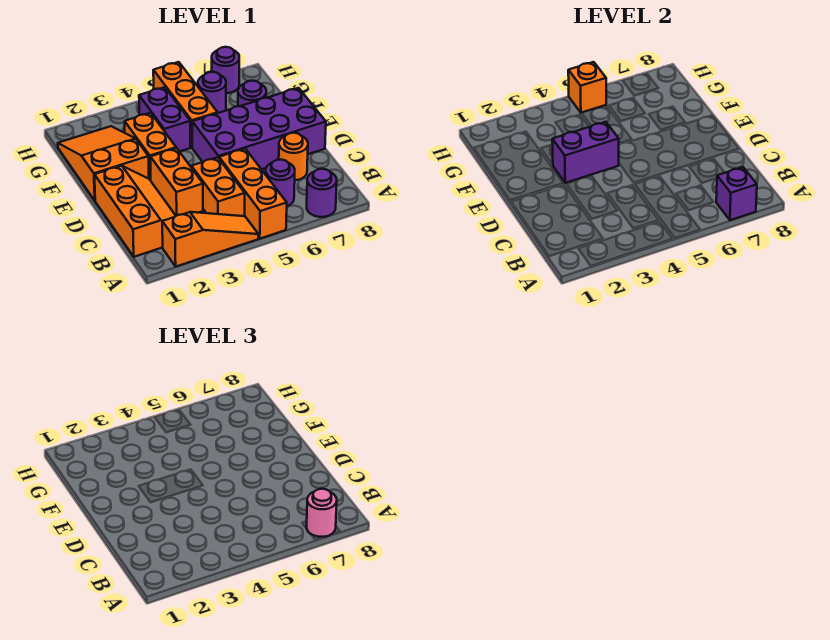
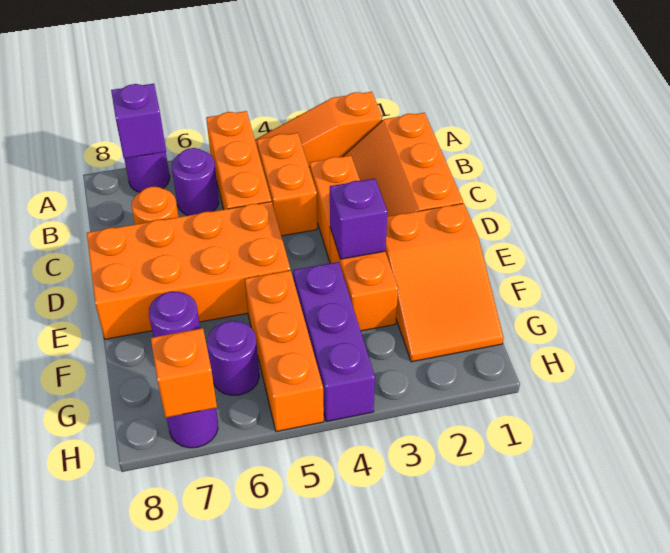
pink 1x1 round brick [307,489,337,537] -> none
purple 2x4 brick [192,88,326,169] -> orange 2x4 brick [87,202,290,339]
purple 1x2 brick [552,122,619,183] -> purple 1x1 brick [330,179,387,259]
purple 1x2 brick [139,87,191,152] -> purple 1x3 brick [293,262,375,422]
orange 1x1 brick [568,62,606,113] -> orange 1x1 brick moved to [151,328,217,418]

